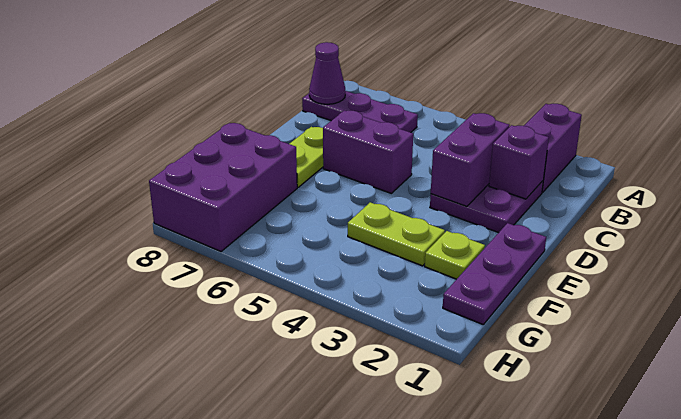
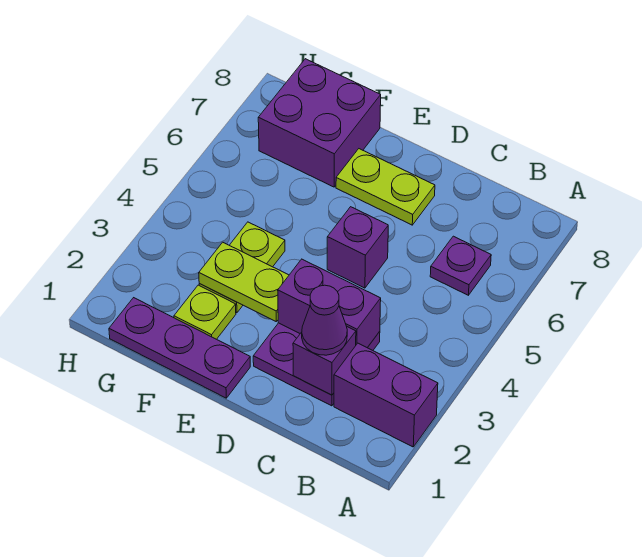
purple 1x3 plate [302,91,418,132] -> purple 1x1 plate [430,236,491,295]
purple 1x1 cone [309,42,345,104] -> purple 1x1 cone moved to [302,285,347,355]
purple 1x2 brick [323,111,413,193] -> purple 1x1 brick [327,207,388,288]
none -> lime 1x2 plate [199,242,289,321]
purple 2x3 brick [149,123,297,251] -> purple 2x2 brick [258,59,381,187]

